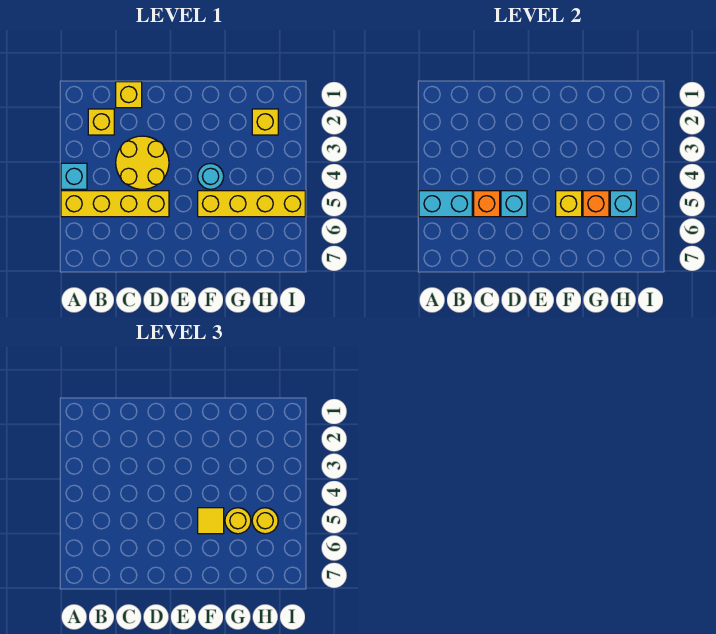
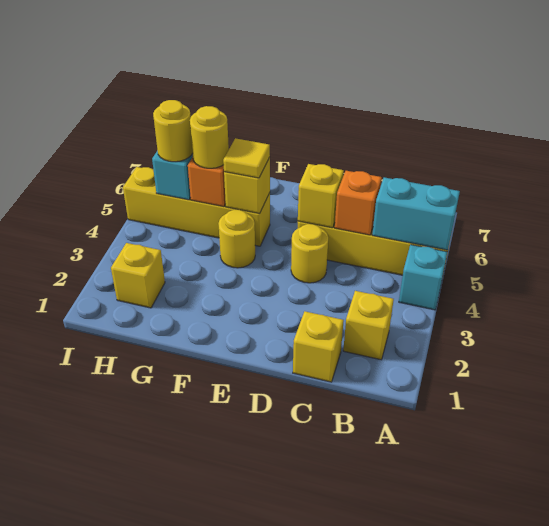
yellow 2x2 round brick [116,136,169,189] -> yellow 1x1 round brick [291,224,328,283]
cyan 1x1 brick [501,191,527,217] -> yellow 1x1 brick [298,164,344,228]
cyan 1x1 round brick [198,163,224,189] -> yellow 1x1 round brick [218,210,255,268]

